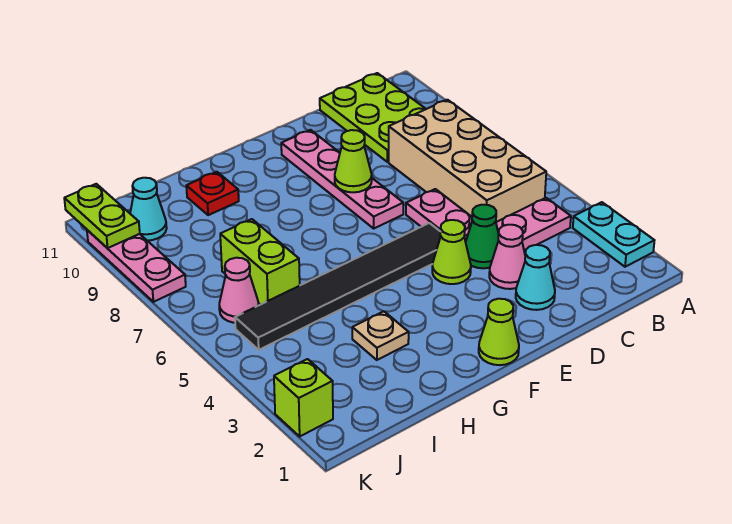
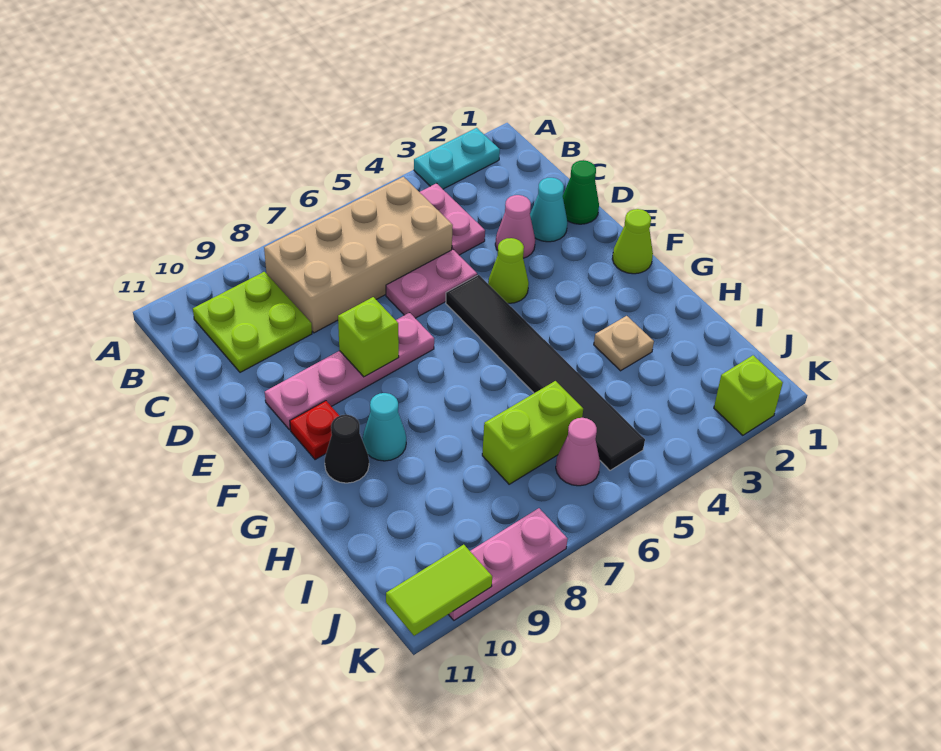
lime 2x3 plate [320,73,425,162] -> lime 2x2 plate [193,272,312,372]
green 1x1 cone [466,205,499,268] -> green 1x1 cone moved to [563,160,599,224]
lime 1x1 cone [335,130,372,192] -> lime 1x1 brick [338,297,399,377]
none -> black 1x1 cone [325,415,369,483]
red 1x1 plate [186,172,239,215] -> red 1x1 plate moved to [290,401,339,460]
cyan 1x1 cone [130,178,167,241] -> cyan 1x1 cone moved to [363,393,406,461]
lime 1x2 plate [64,184,140,248] -> lime 1x2 tile [386,545,492,636]

